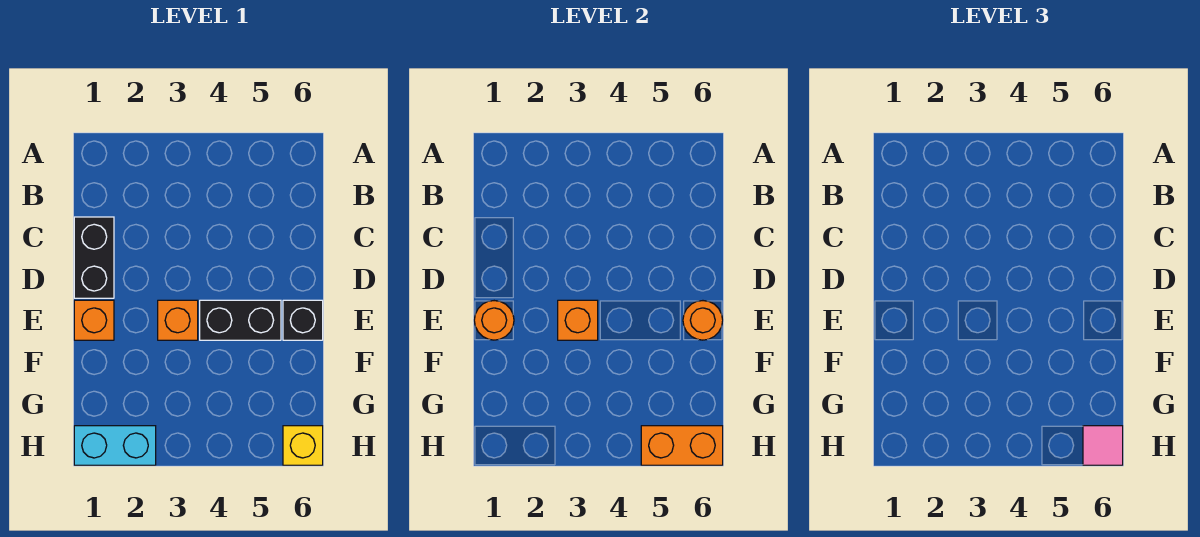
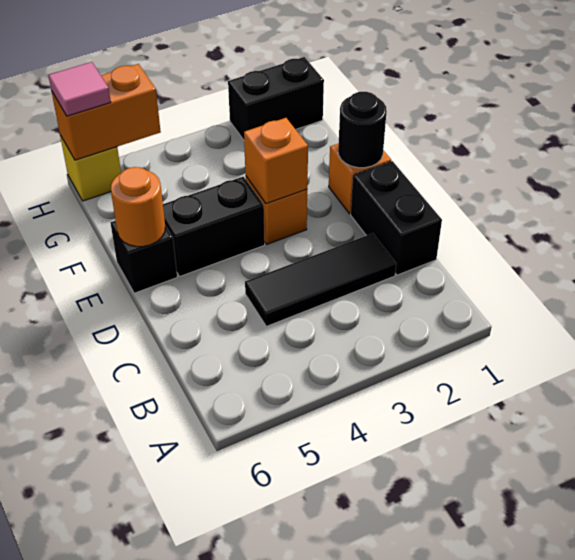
none -> black 1x3 tile [245,233,396,326]
orange 1x1 round brick [474,301,514,340] -> black 1x1 round brick [338,92,387,168]
cyan 1x2 brick [74,426,156,465] -> black 1x2 brick [228,57,324,140]

